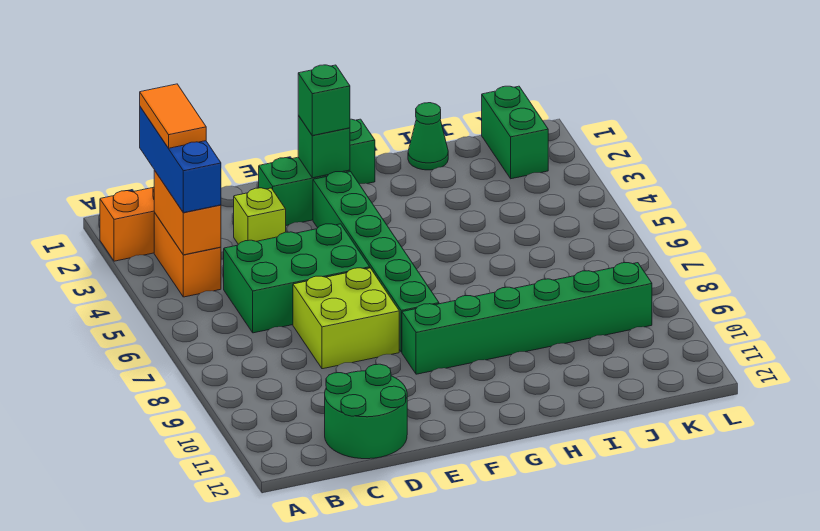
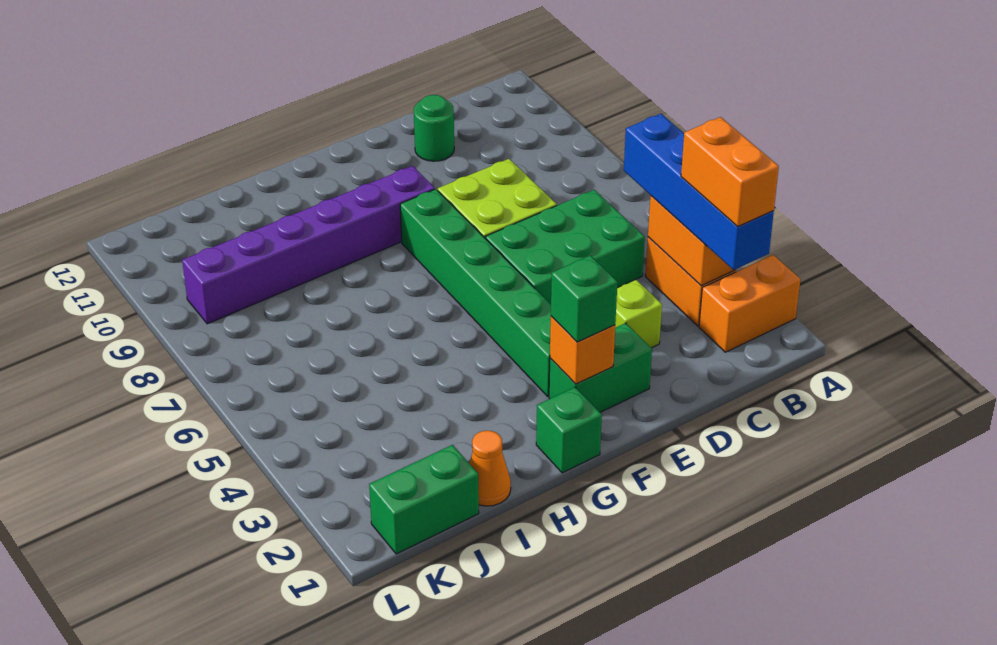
blue 1x3 brick [140,107,221,213] -> blue 1x4 brick [624,114,774,270]
orange 1x2 tile [140,84,206,148] -> orange 1x2 brick [681,117,779,227]
green 2x2 round brick [325,364,407,459] -> green 1x1 round brick [414,95,454,161]
green 1x1 brick [298,115,350,178] -> orange 1x1 brick [550,316,615,384]
green 1x6 brick [402,263,652,374] -> purple 1x6 brick [182,166,435,324]
green 1x1 cone [408,103,448,170] -> orange 1x1 cone [469,431,511,506]
green 1x2 brick [482,86,548,179] -> green 1x2 brick turned to [369,445,479,554]

